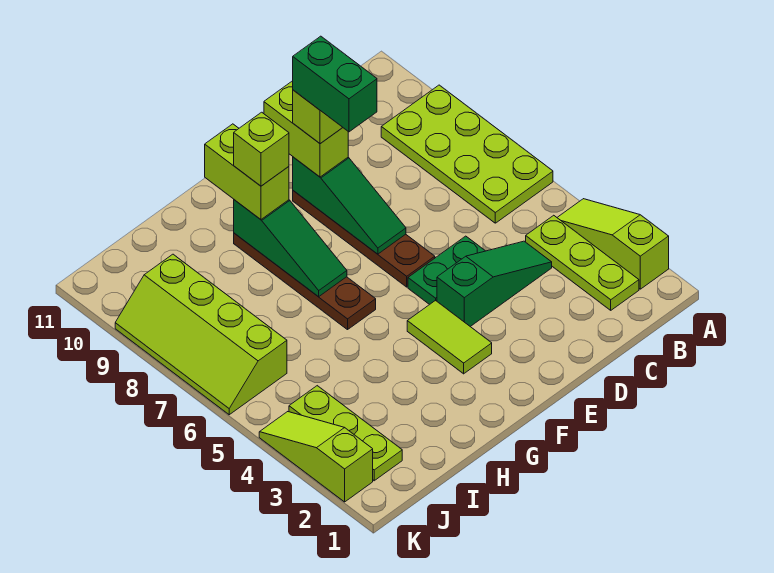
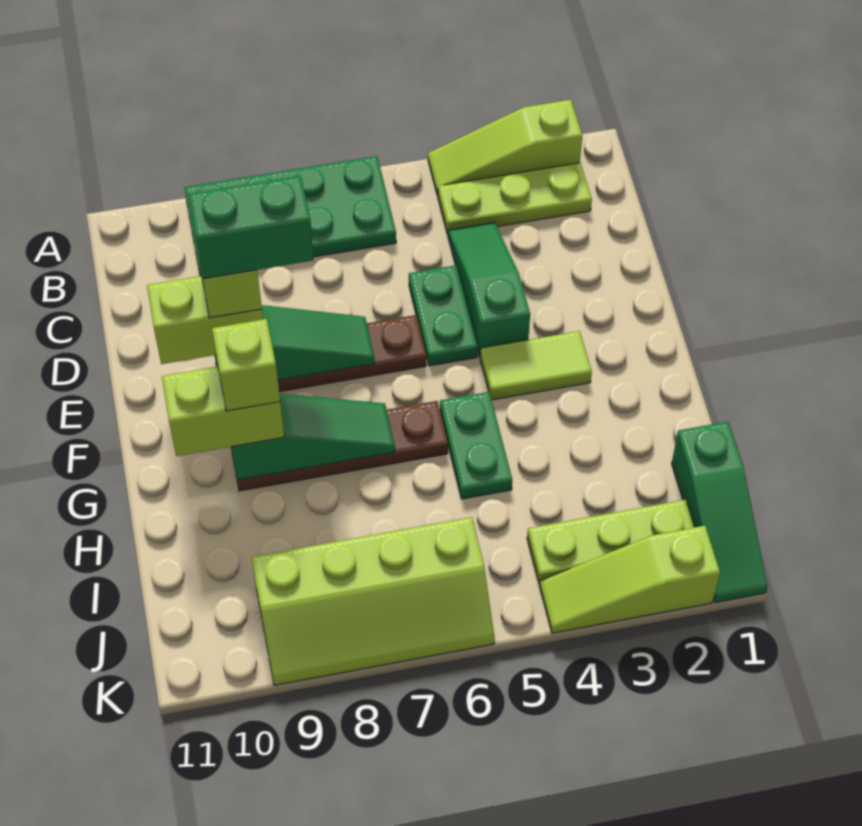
lime 2x4 plate [381,85,553,223] -> green 2x4 plate [184,156,396,276]
none -> green 1x2 plate [440,392,512,499]
none -> green 1x3 slope [672,422,768,603]

